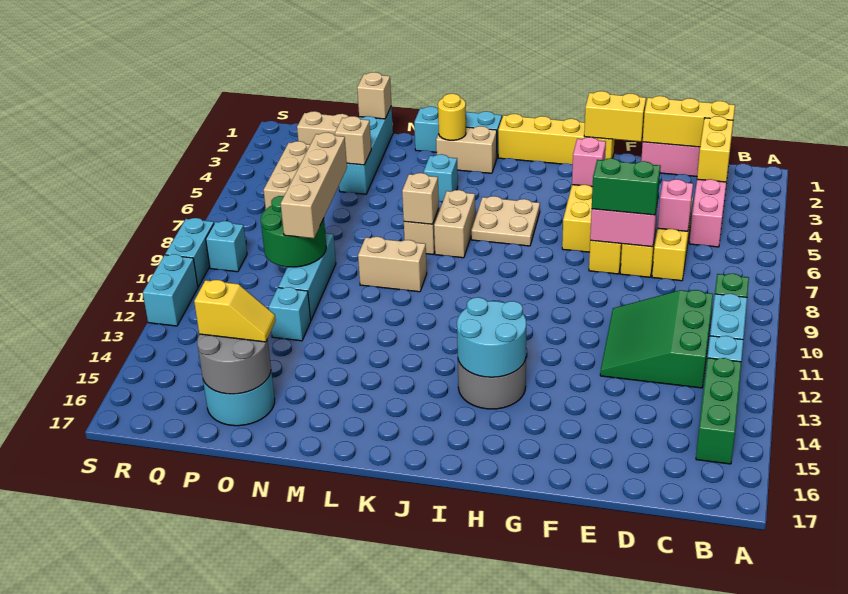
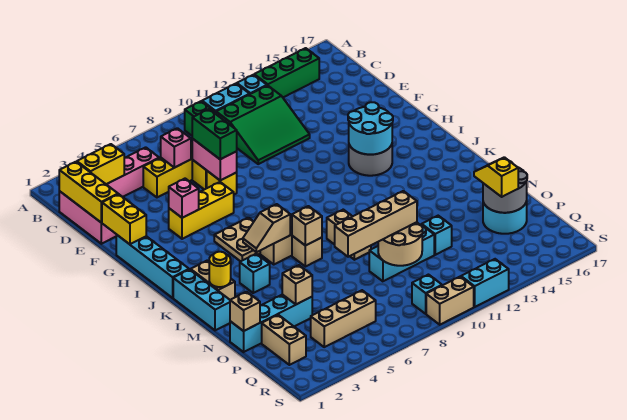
yellow 1x4 brick [498,114,614,165] -> cyan 1x4 brick [116,234,189,298]
none -> tan 1x2 slope [243,204,290,252]
green 2x2 round brick [261,196,326,267] -> tan 2x2 round brick [378,222,423,266]
cyan 1x2 brick [165,218,214,287] -> tan 1x2 brick [426,277,474,325]

